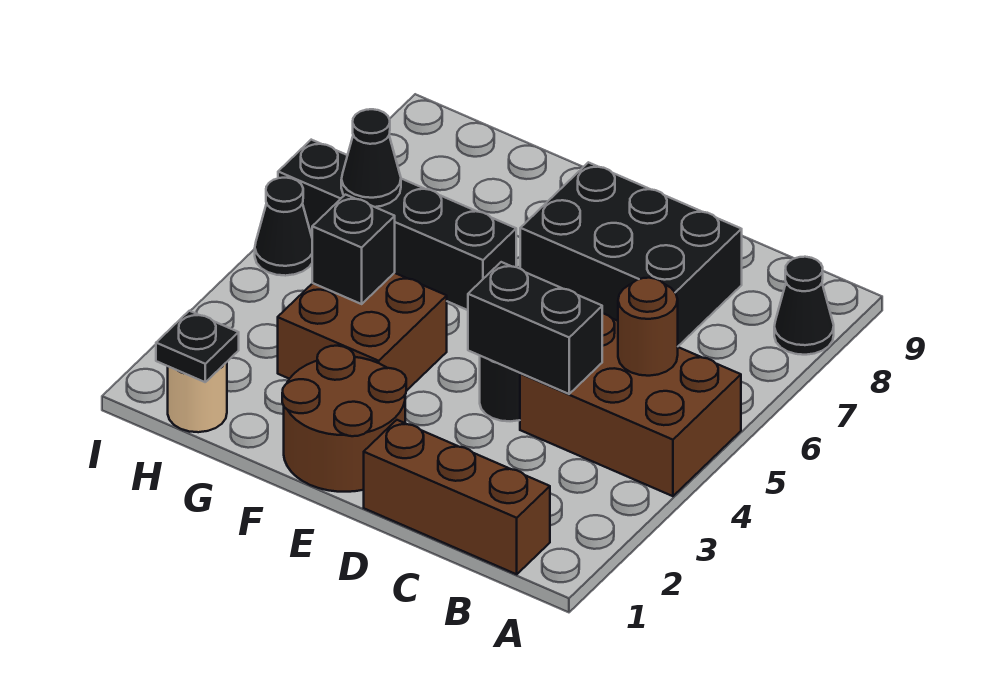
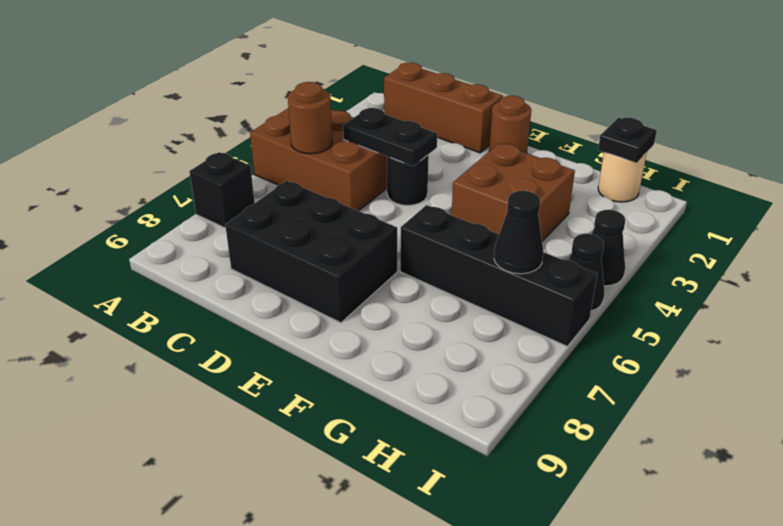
black 1x1 cone [774,257,834,355] -> black 1x1 cone moved to [592,210,625,286]
black 1x2 brick [468,262,602,394] -> black 1x2 plate [343,108,437,166]
brown 2x2 round brick [282,346,406,492] -> brown 1x1 round brick [489,96,531,153]
black 1x1 brick [312,195,395,304] -> black 1x1 brick moved to [189,152,255,228]

